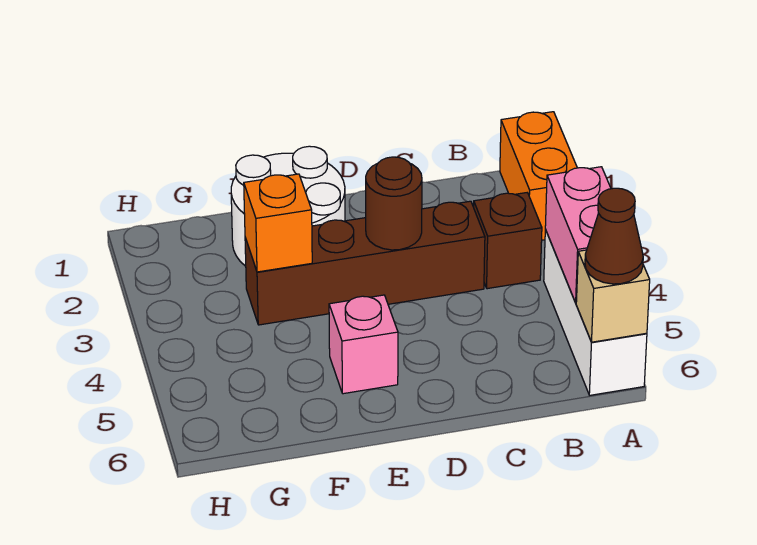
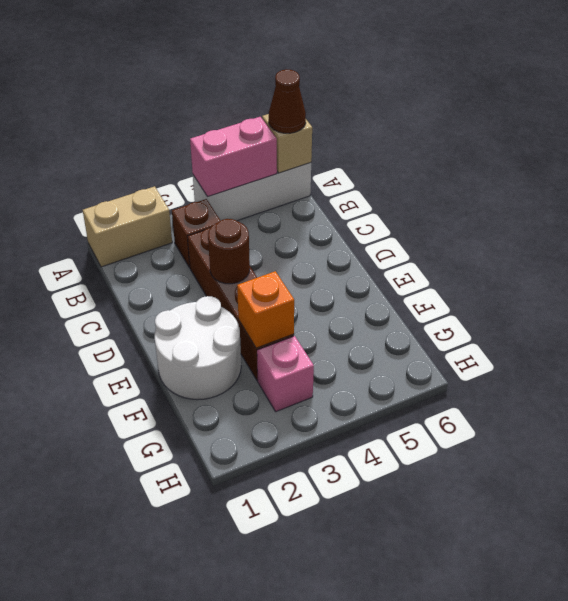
orange 1x2 brick [500,112,577,240] -> tan 1x2 brick [83,186,172,267]
pink 1x1 brick [329,295,398,394] -> pink 1x1 brick moved to [257,336,314,412]

